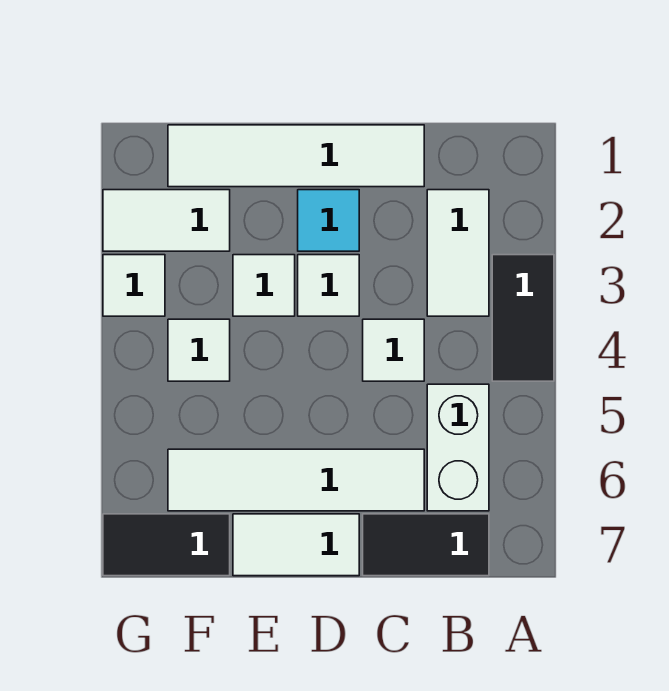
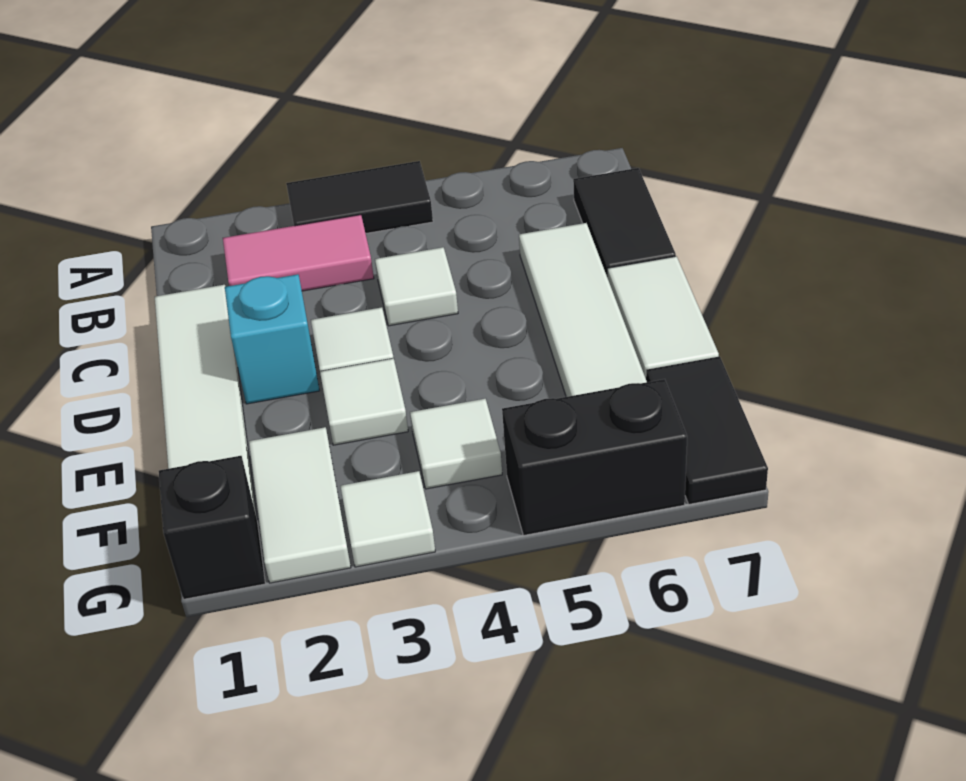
white 1x2 tile [427,190,489,316] -> pink 1x2 tile [223,215,374,291]
white 1x2 brick [427,384,489,511] -> none
cyan 1x1 tile [298,190,359,251] -> cyan 1x1 brick [225,274,320,404]
none -> black 1x1 brick [159,456,265,599]
none -> black 1x2 brick [502,379,687,535]

